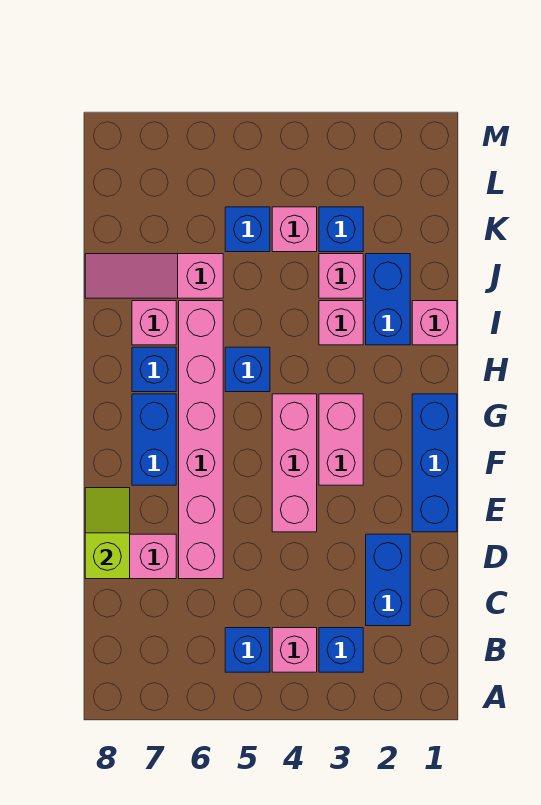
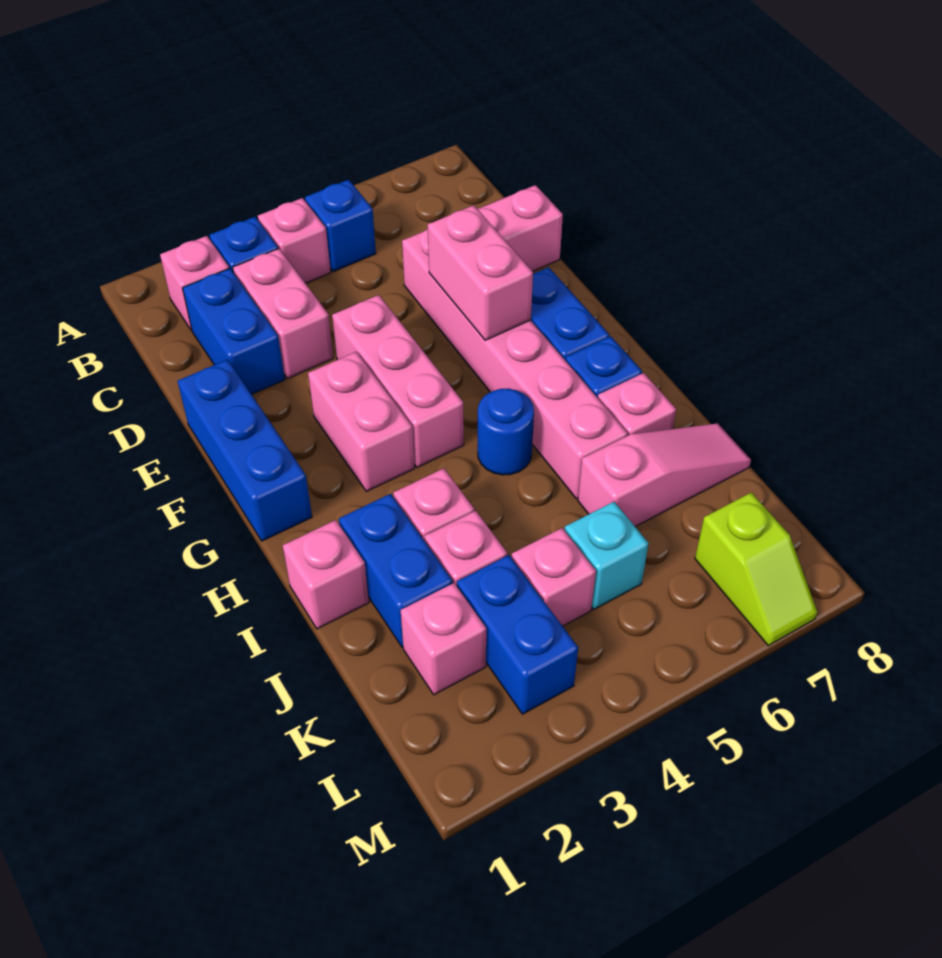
none -> pink 1x1 brick [160,236,229,331]
none -> pink 1x2 brick [233,248,333,379]
lime 1x2 slope [85,488,130,579] -> lime 1x2 slope moved to [695,492,817,646]
none -> pink 1x2 brick [428,205,533,340]
blue 1x1 brick [225,347,270,392] -> blue 1x1 round brick [478,388,534,475]
none -> pink 1x1 brick [401,583,486,695]
blue 1x1 brick [319,207,363,252] -> blue 1x2 brick [457,555,578,714]
blue 1x1 brick [225,207,270,252] -> cyan 1x1 brick [565,502,649,609]

